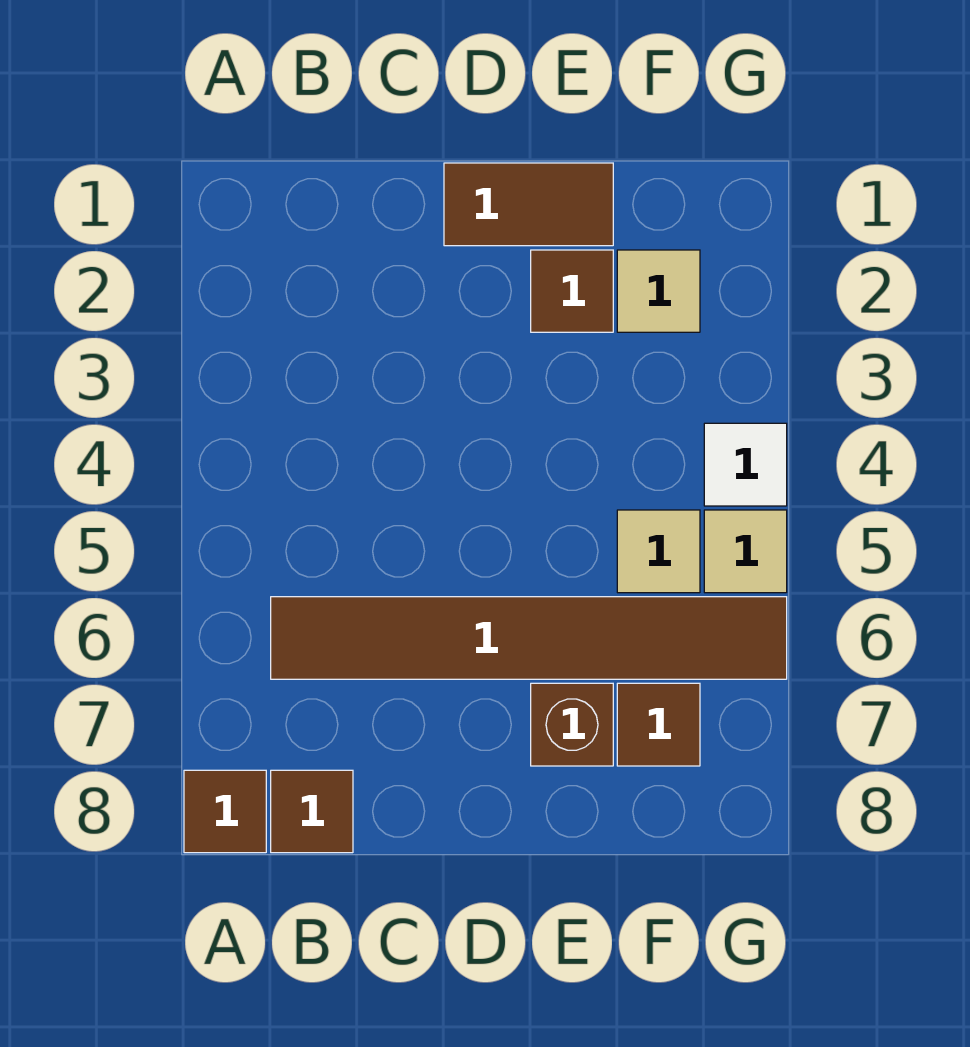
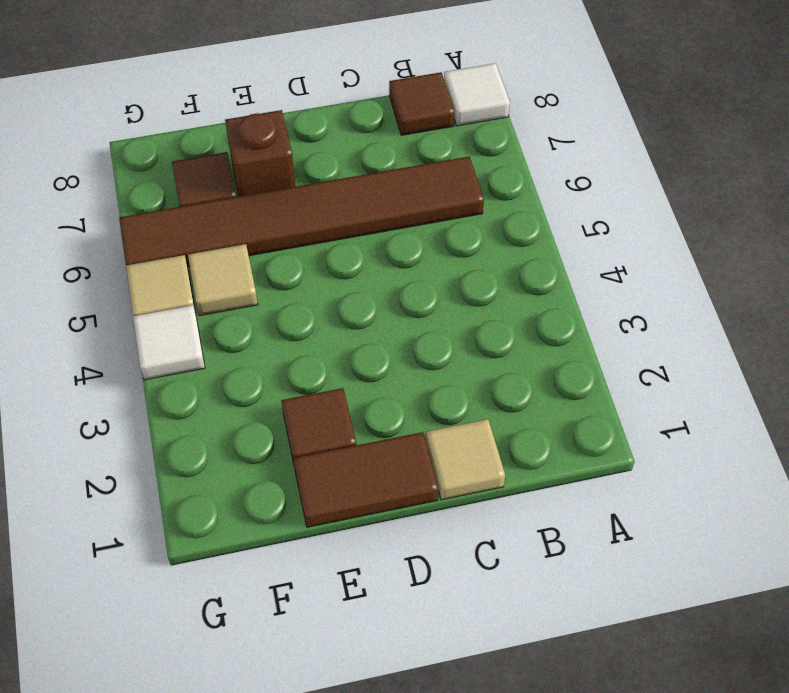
brown 1x1 tile [184,770,266,853] -> white 1x1 tile [444,63,510,126]
tan 1x1 tile [617,250,700,332] -> tan 1x1 tile moved to [426,419,505,500]

